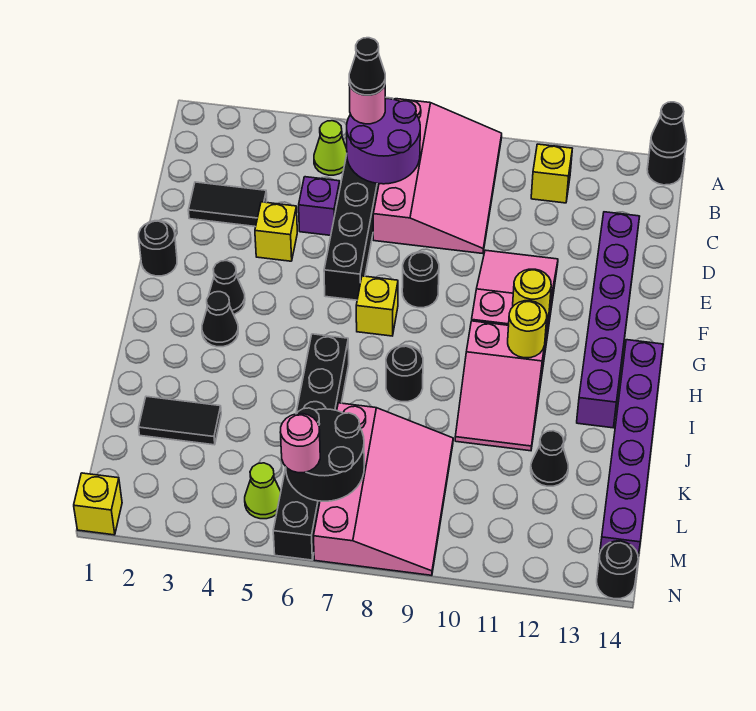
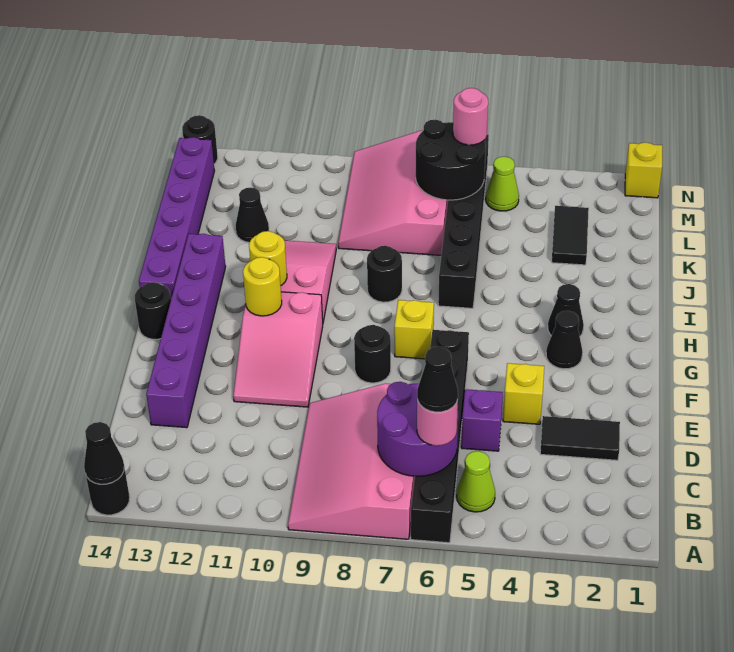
yellow 1x1 brick [531,144,572,203] -> none
black 1x1 round brick [139,221,177,276] -> black 1x1 round brick moved to [135,282,171,339]
black 1x2 tile [139,396,221,445] -> black 1x2 tile turned to [552,206,589,265]

